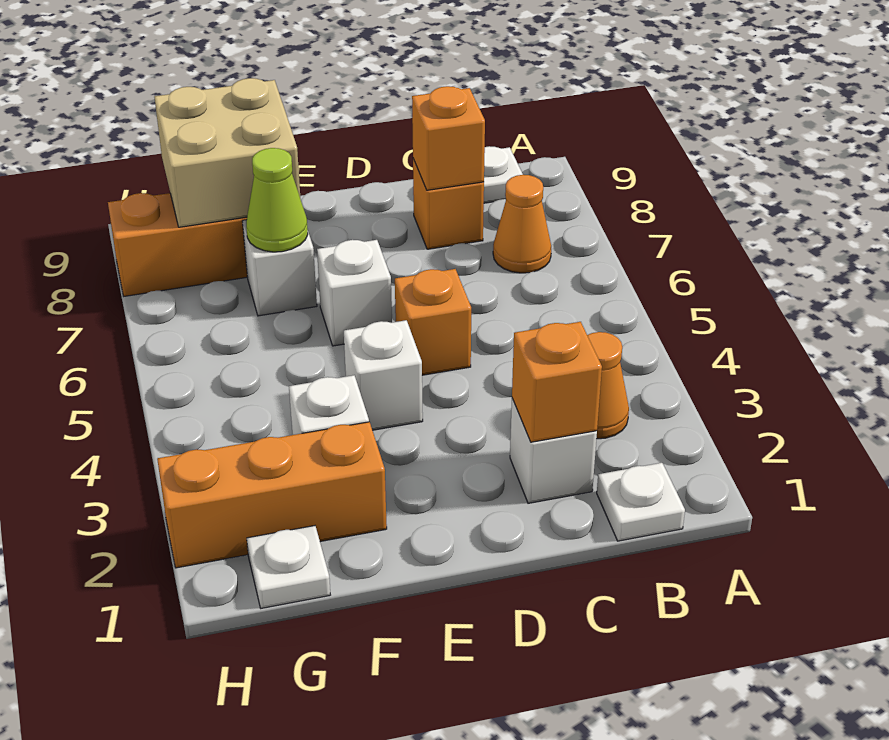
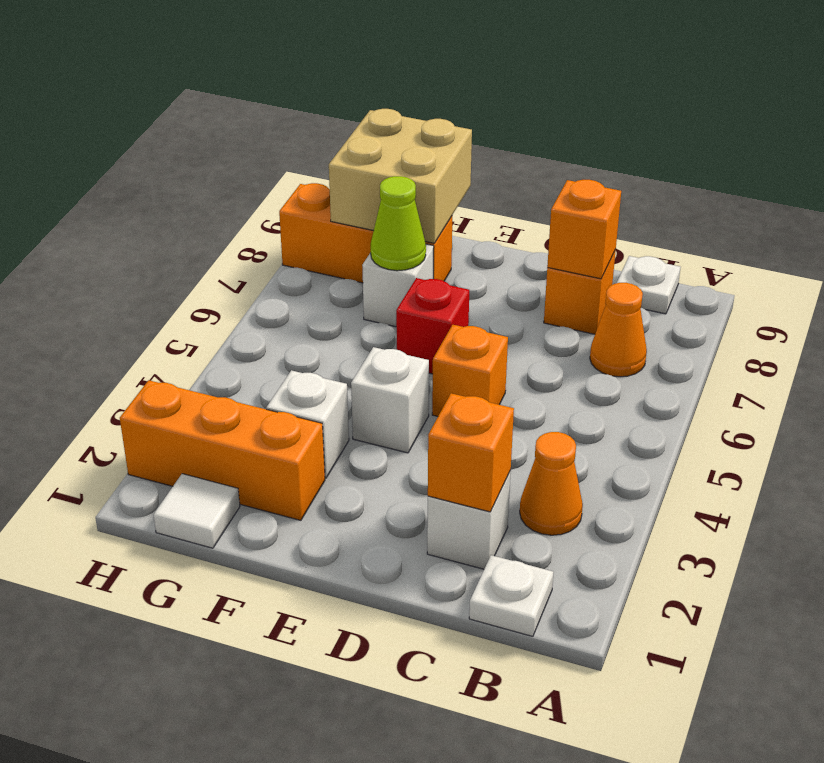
white 1x1 brick [317,240,392,346] -> red 1x1 brick [396,278,469,374]
white 1x1 plate [247,526,330,608] -> white 1x1 tile [153,474,240,548]

